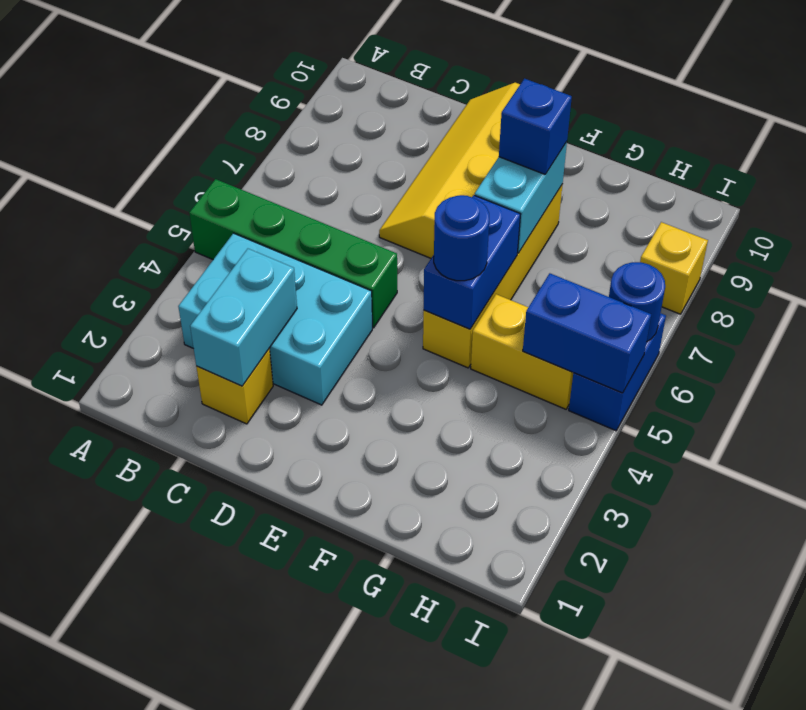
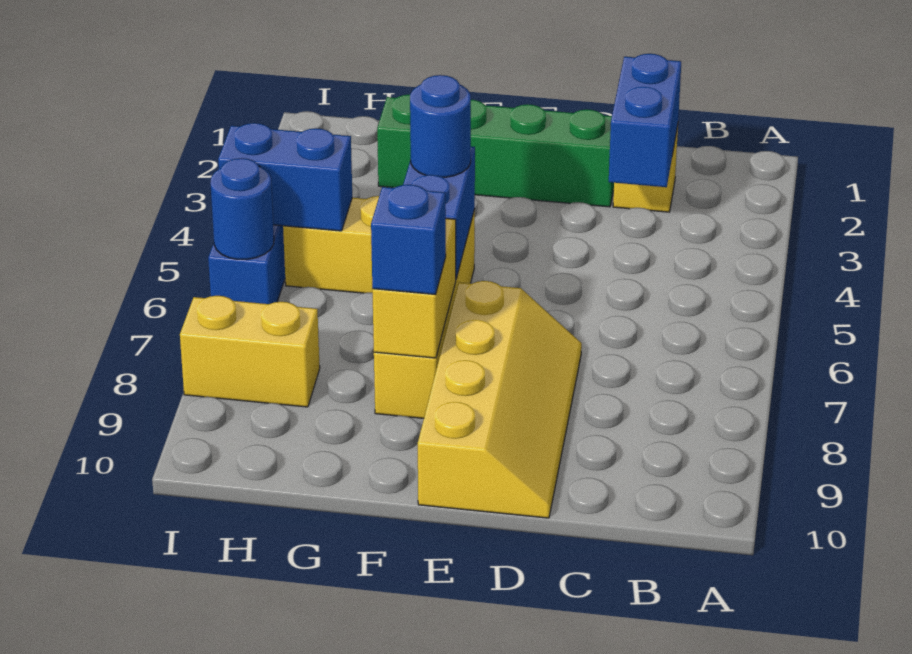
green 1x4 brick [189,179,397,328] -> green 1x4 brick moved to [377,94,614,207]
cyan 2x3 brick [178,233,372,405] -> none
cyan 1x2 brick [190,249,297,386] -> blue 1x2 brick [609,54,681,187]
cyan 1x2 brick [475,142,567,253] -> yellow 1x2 brick [372,219,456,358]
yellow 1x1 brick [640,222,708,314] -> yellow 1x2 brick [180,296,320,407]

